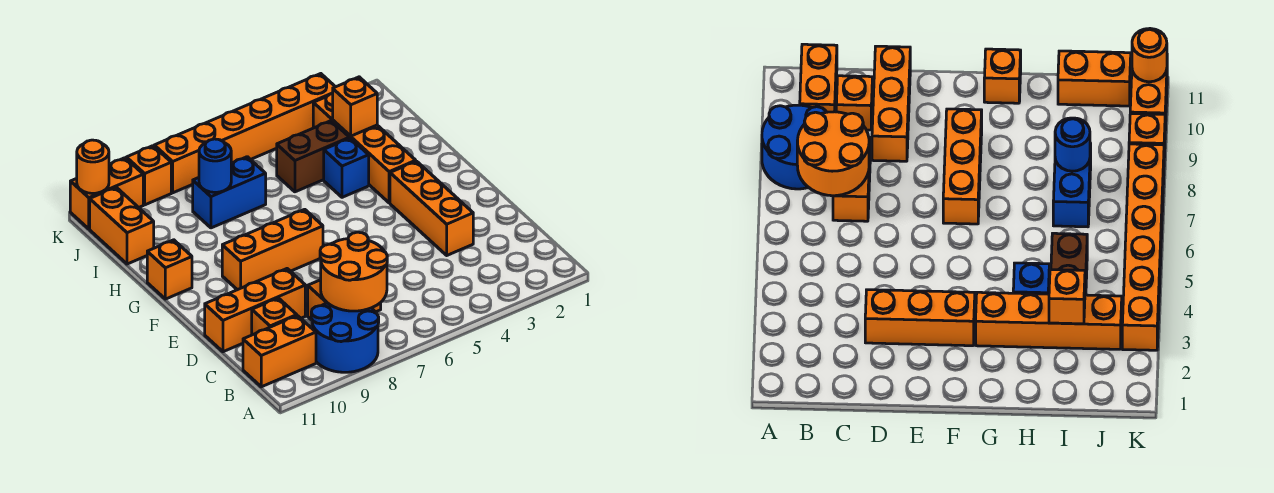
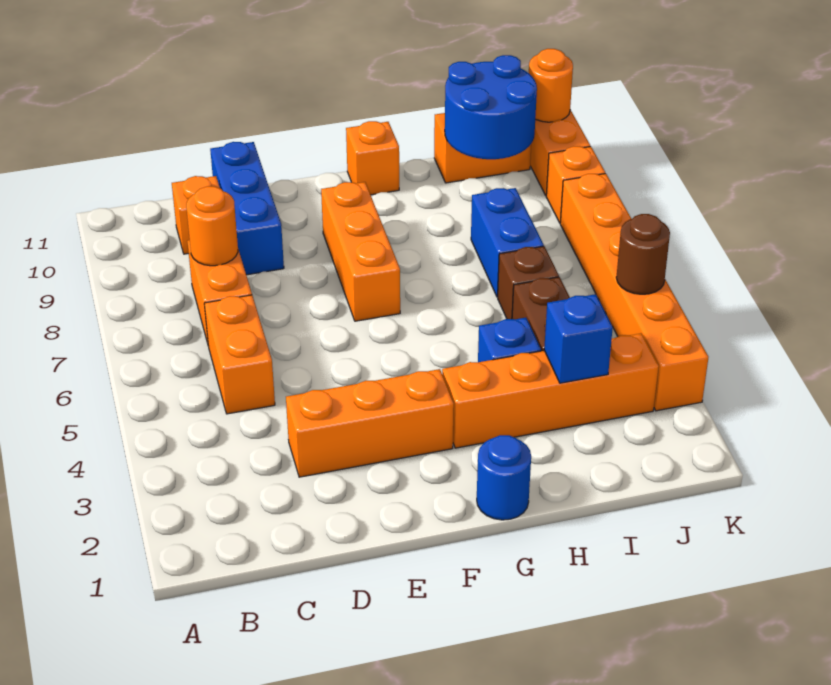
blue 2x2 round brick [311,303,379,372] -> blue 2x2 round brick moved to [445,55,537,159]
orange 2x2 round brick [320,232,387,311] -> orange 1x1 round brick [186,186,238,266]
orange 1x2 brick [243,316,316,387] -> orange 1x2 brick moved to [204,295,275,414]
orange 1x3 brick [205,269,305,352] -> blue 1x3 brick [210,142,284,275]
orange 1x1 brick [333,77,377,136] -> blue 1x1 brick [544,294,613,383]
none -> brown 1x1 brick [498,246,559,319]
blue 1x1 round brick [199,139,231,192] -> blue 1x1 round brick moved to [477,435,531,520]
none -> brown 1x1 round brick [616,214,670,294]

